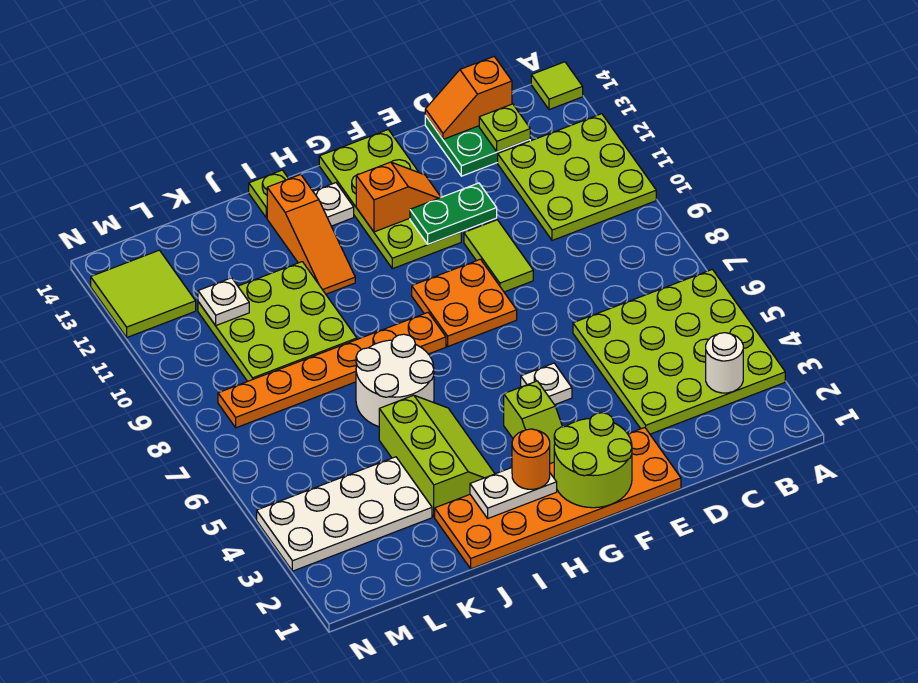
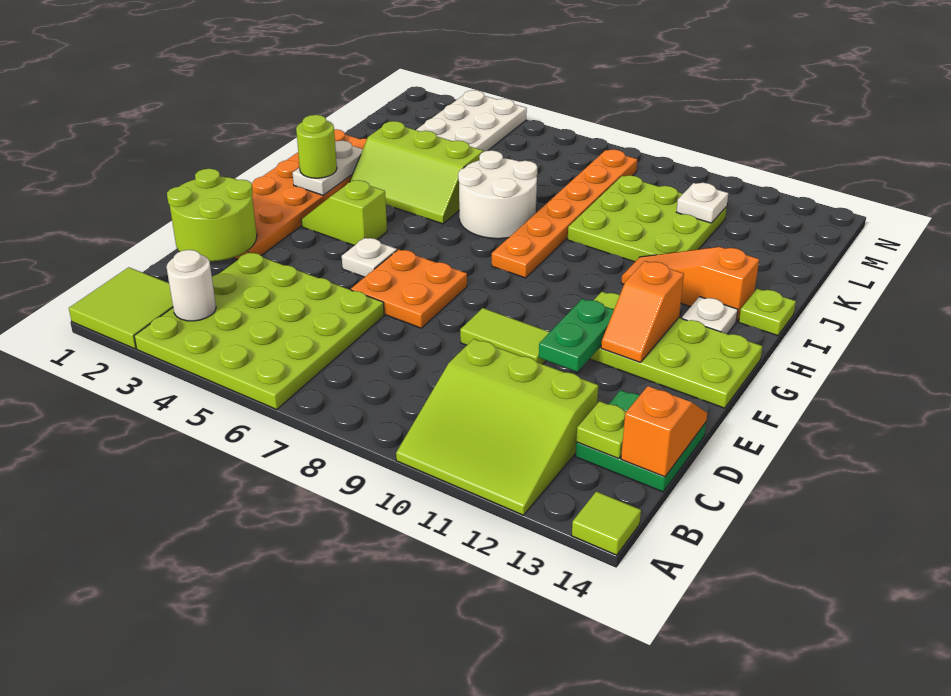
lime 3x3 plate [498,114,656,240] -> lime 3x3 slope [396,339,598,515]
lime 2x2 round brick [554,413,632,508] -> lime 2x2 round brick moved to [167,169,257,261]
orange 2x2 plate [412,259,517,346] -> orange 2x2 plate moved to [351,249,467,328]
orange 1x1 round brick [512,429,550,489] -> lime 1x1 round brick [296,115,337,178]
lime 2x2 tile [91,250,196,337] -> lime 2x2 tile moved to [69,267,173,349]

